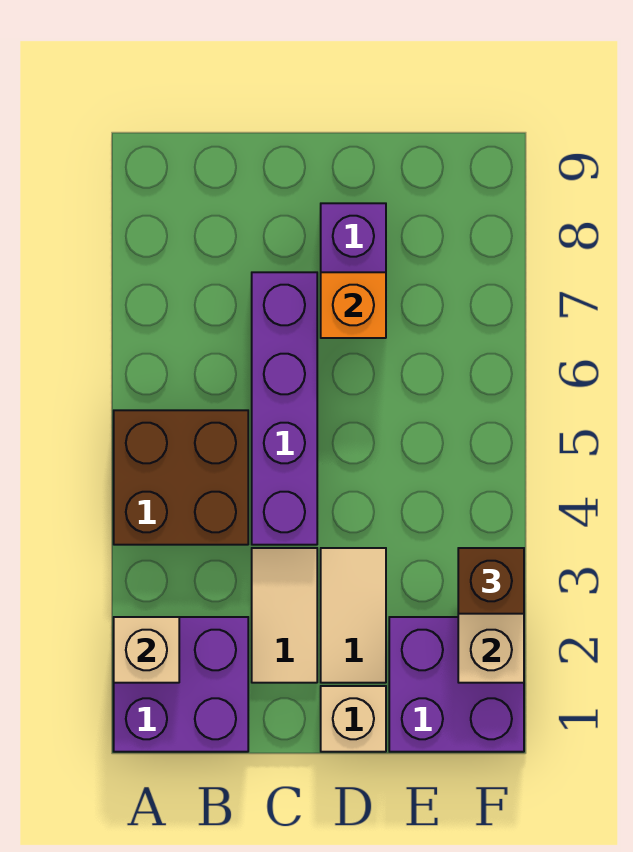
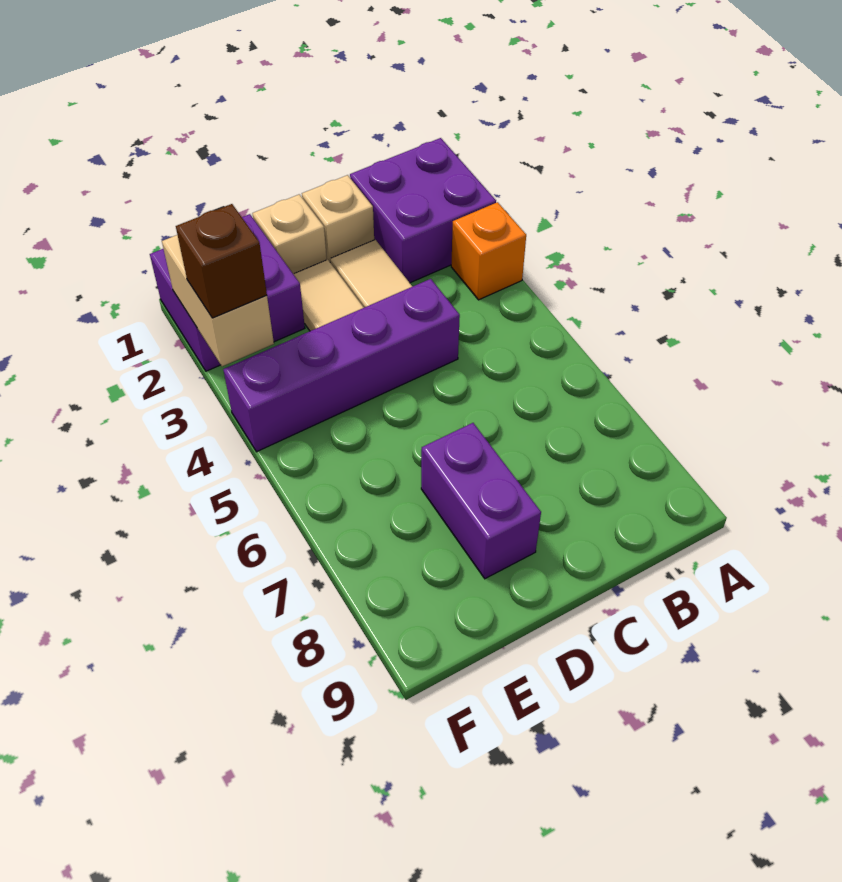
tan 1x1 brick [114,617,179,683] -> tan 1x1 brick moved to [302,175,374,263]
brown 2x2 brick [114,410,248,545] -> none
purple 1x4 brick [252,272,317,545] -> purple 1x4 brick turned to [223,279,460,452]
orange 1x1 brick [321,272,386,338] -> orange 1x1 brick moved to [451,202,526,300]

